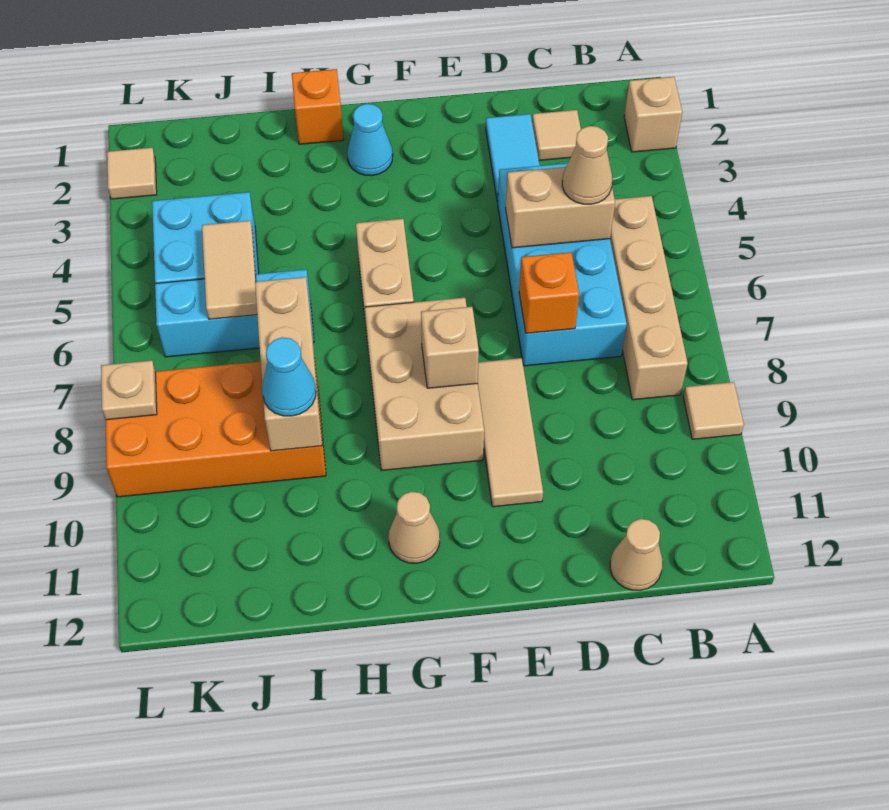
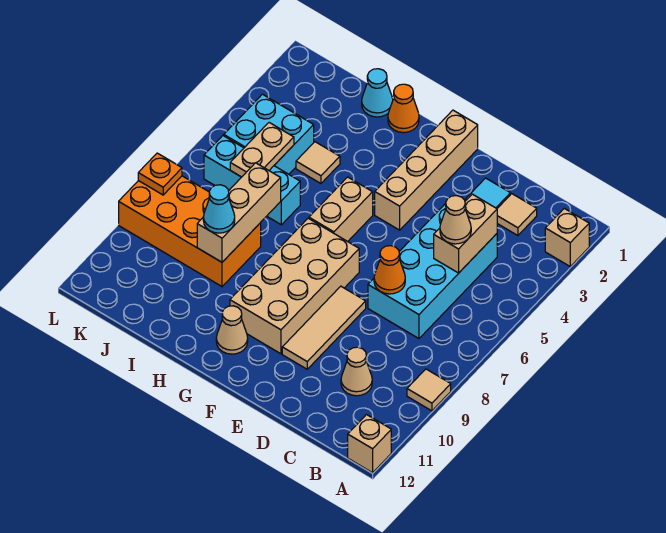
tan 1x4 brick [610,196,688,400] -> tan 1x4 brick moved to [375,110,478,230]
tan 1x2 brick [506,167,615,248] -> tan 1x2 brick turned to [434,194,497,273]
tan 1x1 cone [610,519,663,590] -> tan 1x1 cone moved to [341,347,372,396]
orange 1x1 brick [519,252,579,333] -> orange 1x1 cone [374,246,405,294]
tan 2x3 brick [365,298,484,471] -> tan 2x4 brick [230,218,359,354]
tan 1x1 brick [421,307,479,388] -> tan 1x1 brick moved to [348,415,391,473]
cyan 1x1 cone [347,104,393,176] -> cyan 1x1 cone moved to [362,69,393,117]
orange 1x1 brick [292,69,343,144] -> orange 1x1 cone [388,84,419,133]
tan 1x2 tile [202,221,257,319] -> tan 1x2 plate [230,123,294,177]
tan 1x1 tile [107,148,157,199] -> tan 1x1 tile moved to [296,142,340,183]
tan 1x1 plate [101,360,157,420] -> orange 1x1 plate [138,153,182,195]

